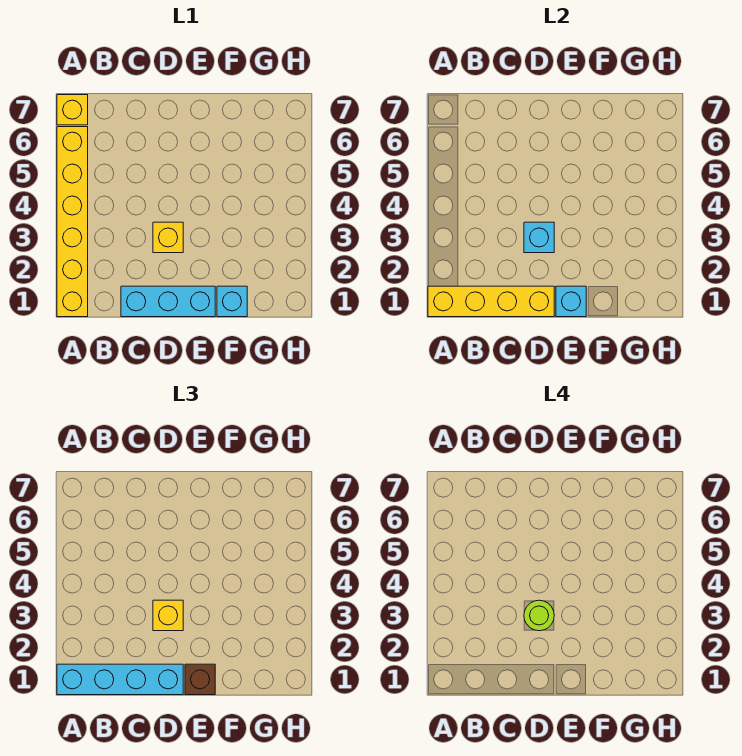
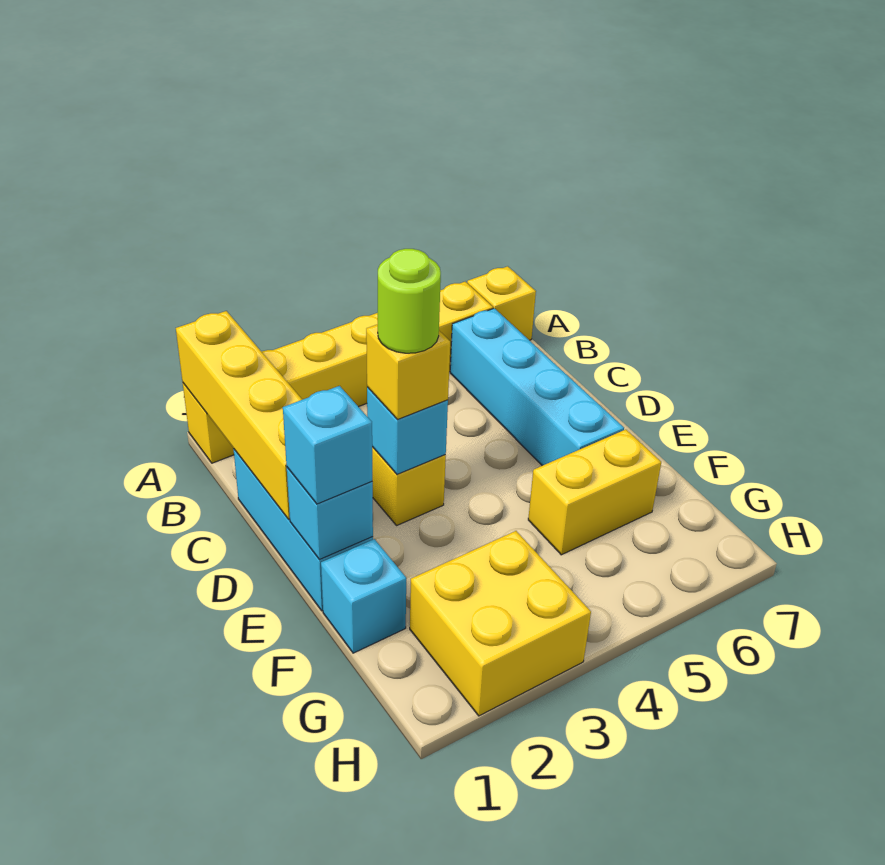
cyan 1x4 brick [57,664,183,695] -> cyan 1x4 brick moved to [450,308,624,466]
brown 1x1 brick [185,664,215,695] -> cyan 1x1 brick [283,386,372,504]
none -> yellow 1x2 brick [528,429,661,555]
none -> yellow 2x2 brick [410,531,591,716]

